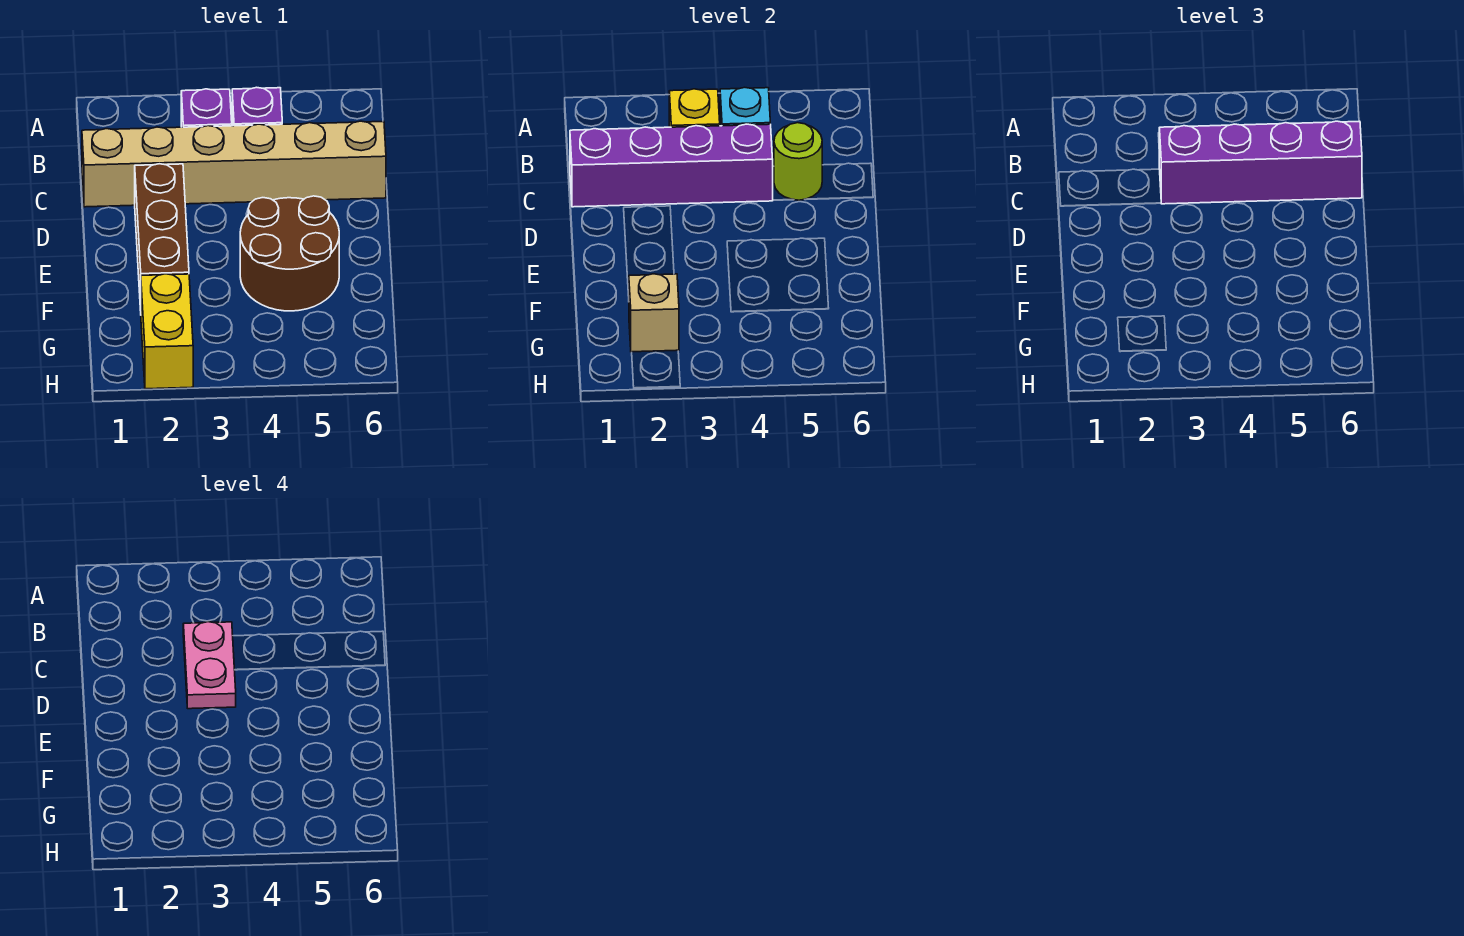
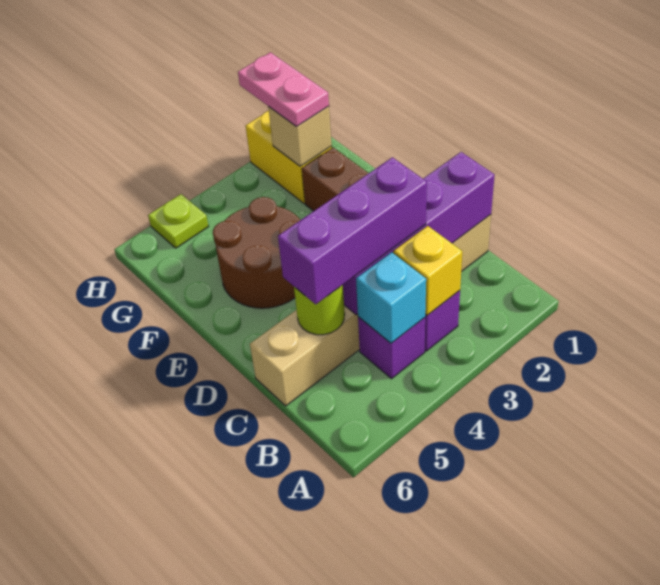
purple 1x4 brick [1159,121,1362,204] -> purple 1x3 brick [278,157,427,304]
pink 1x2 plate [183,622,236,709] -> pink 1x2 plate moved to [238,52,329,127]
none -> lime 1x1 plate [148,194,208,248]

